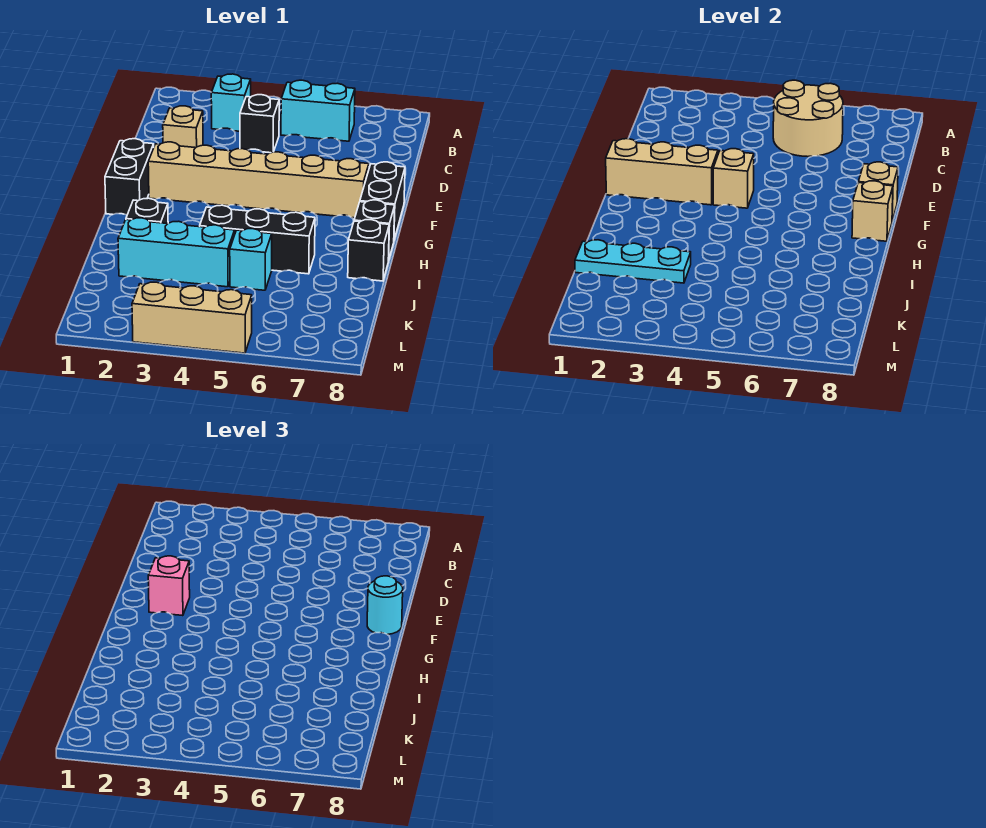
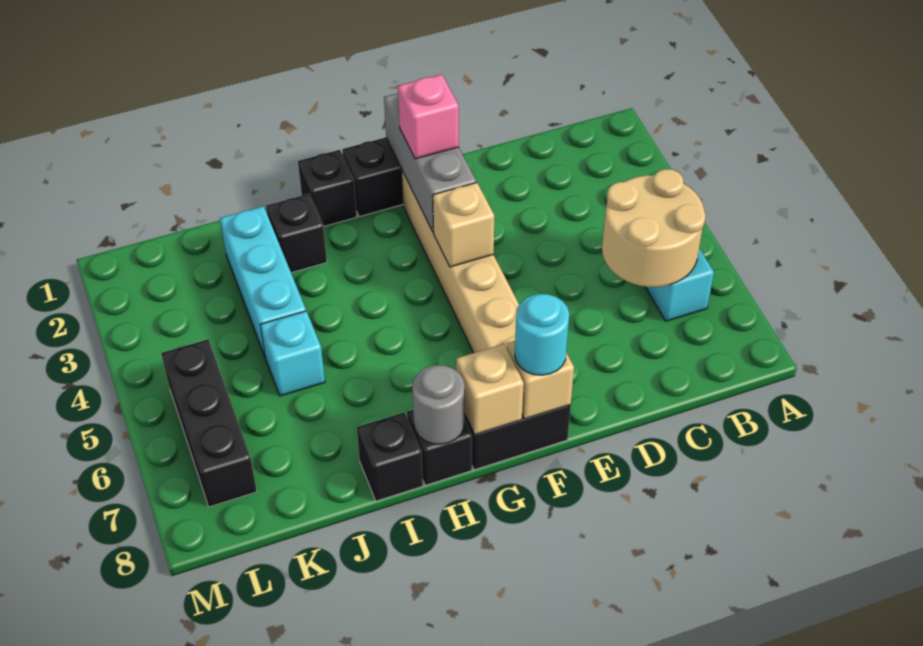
cyan 1x1 brick [211,74,251,131] -> none
black 1x1 brick [240,95,279,153] -> black 1x1 brick moved to [298,150,357,227]
tan 1x1 brick [163,106,203,148] -> none
tan 1x3 brick [606,139,718,205] -> grey 1x3 brick [384,93,476,232]
none -> grey 1x1 round brick [412,365,465,444]
black 1x3 brick [200,205,315,274] -> black 1x3 brick moved to [161,339,257,507]
cyan 1x3 plate [575,240,691,283] -> none
tan 1x3 brick [132,282,252,353] -> none

